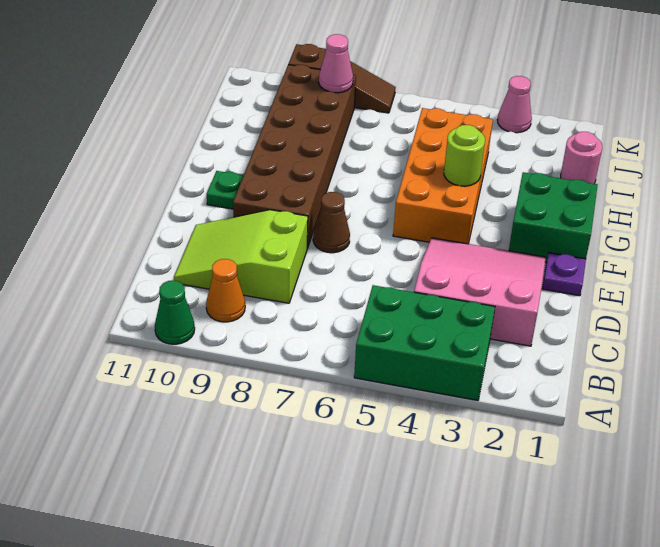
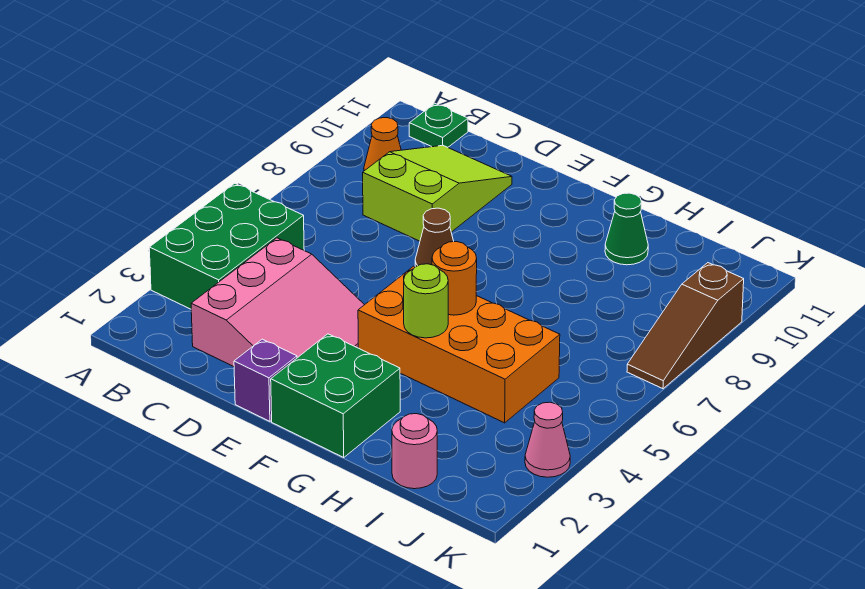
green 1x1 cone [155,281,195,344] -> green 1x1 cone moved to [605,193,648,265]
purple 1x1 plate [542,253,586,296] -> purple 1x1 brick [234,339,297,421]
brown 2x6 brick [233,65,356,249] -> none
green 1x1 plate [207,171,244,209] -> green 1x1 plate moved to [409,104,468,147]
none -> orange 1x1 round brick [432,242,477,315]
pink 1x1 cone [319,34,353,93] -> none

